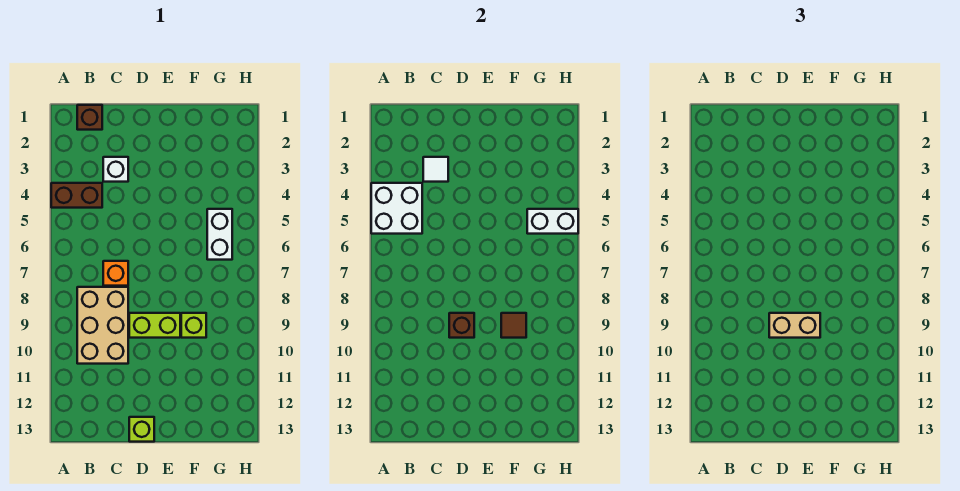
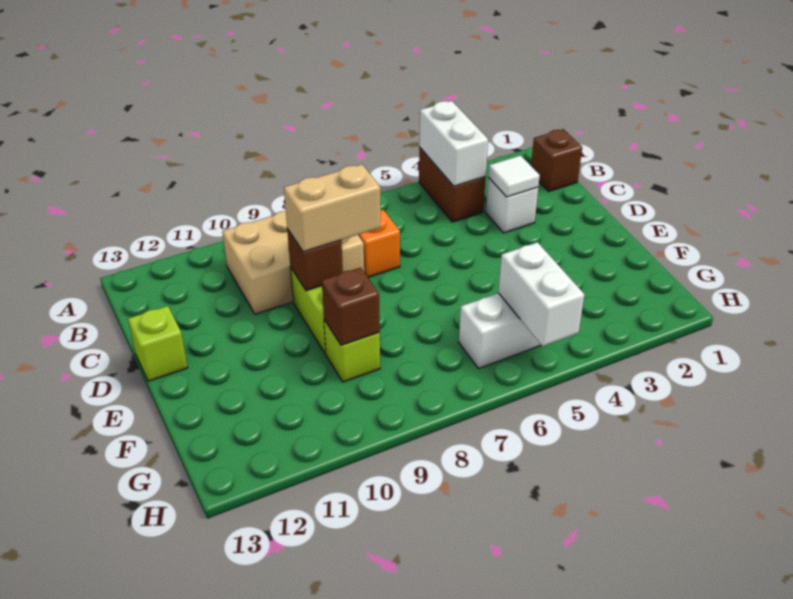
white 2x2 brick [371,183,422,234] -> white 1x2 brick [419,101,488,186]
tan 1x2 brick [769,313,820,338] -> tan 1x2 brick turned to [284,164,381,252]
brown 1x1 tile [501,313,526,338] -> brown 1x1 brick [322,268,380,345]

